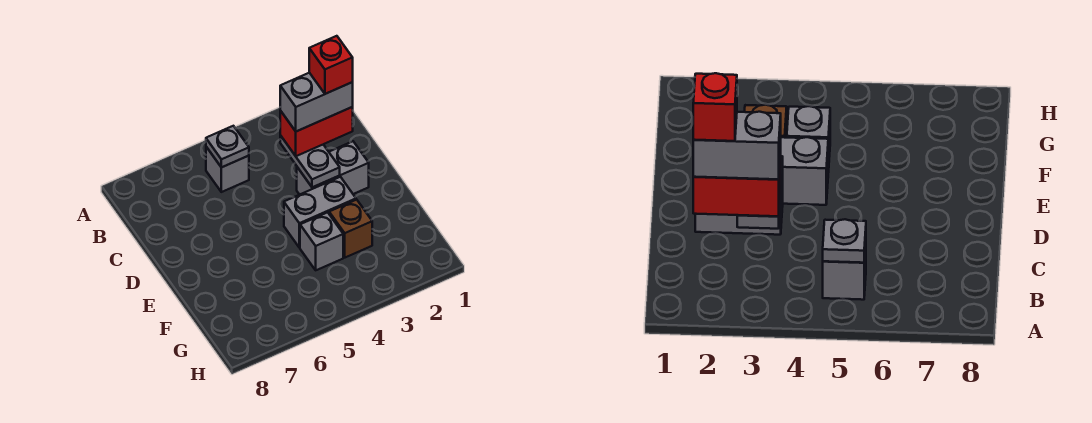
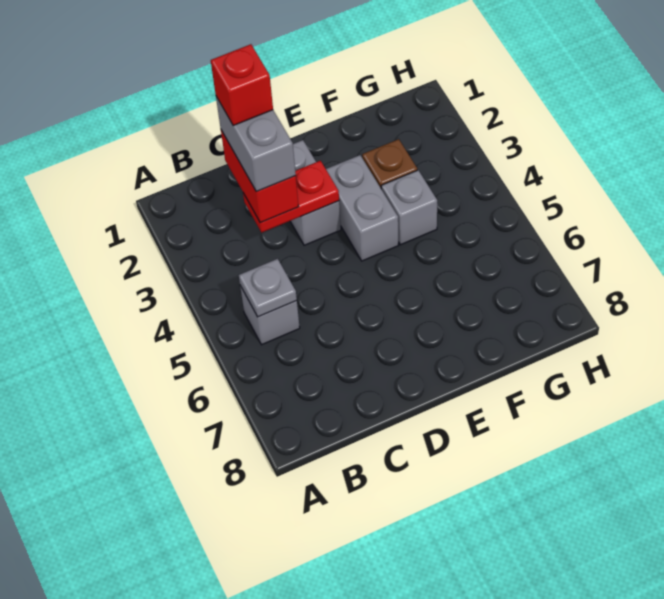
grey 1x2 plate [280,135,340,187] -> red 1x2 plate [243,161,339,233]

